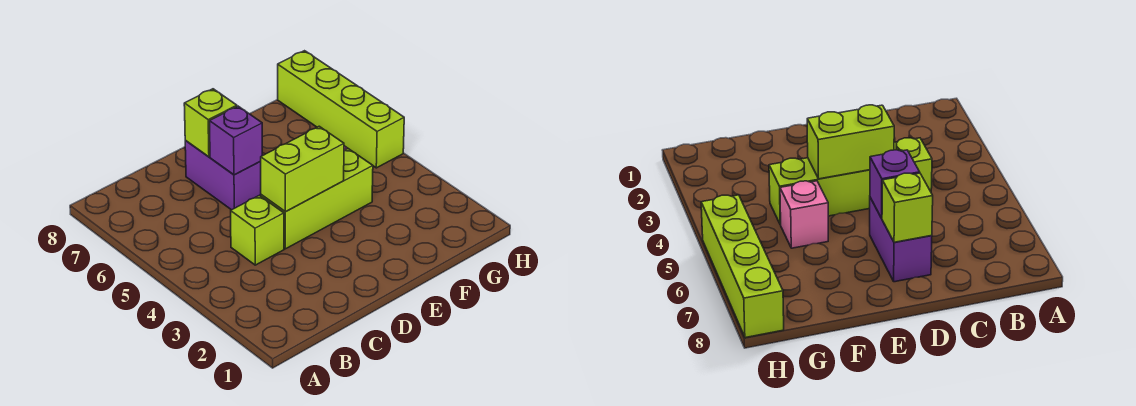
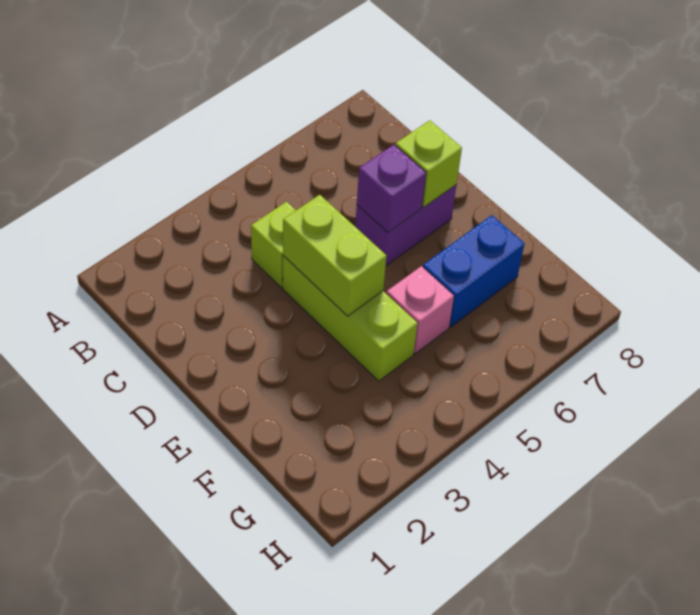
none -> blue 1x2 brick [423,215,524,327]
lime 1x4 brick [278,51,404,168] -> none

